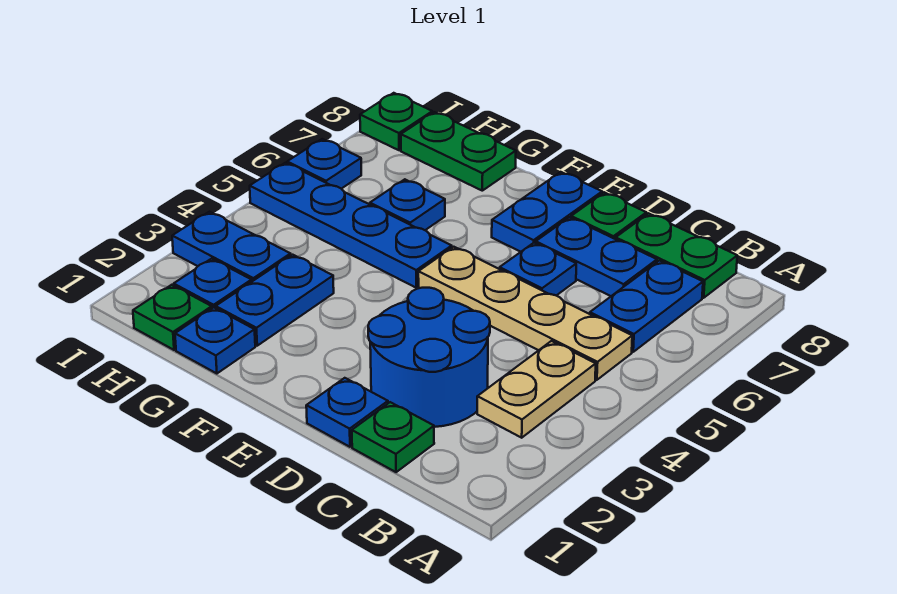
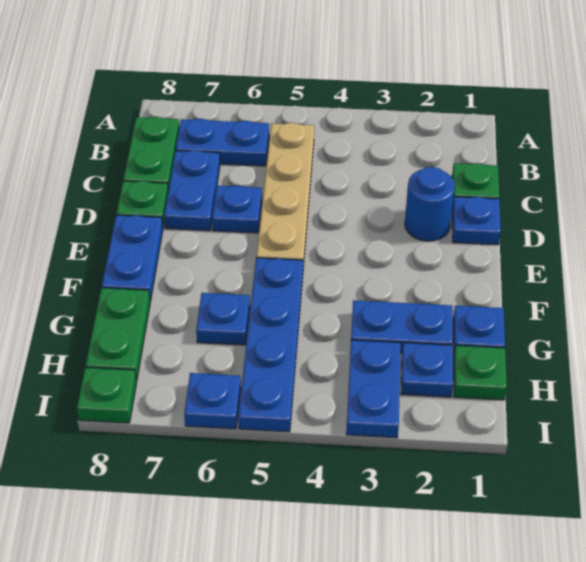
tan 1x2 plate [477,341,596,438] -> none
blue 2x2 round brick [368,288,490,427] -> blue 1x1 round brick [405,167,455,241]
blue 1x2 plate [492,172,602,252] -> blue 1x2 plate turned to [102,215,163,301]

